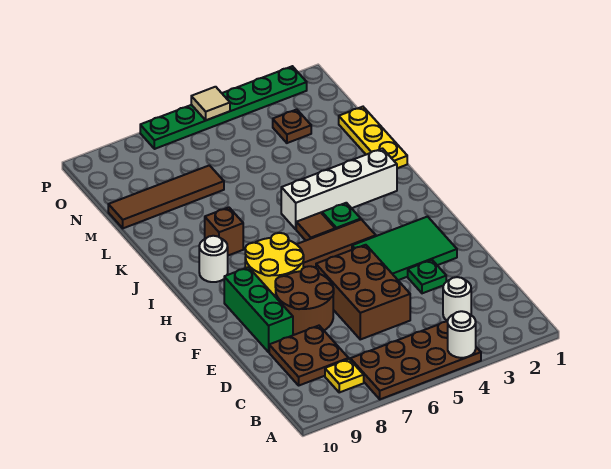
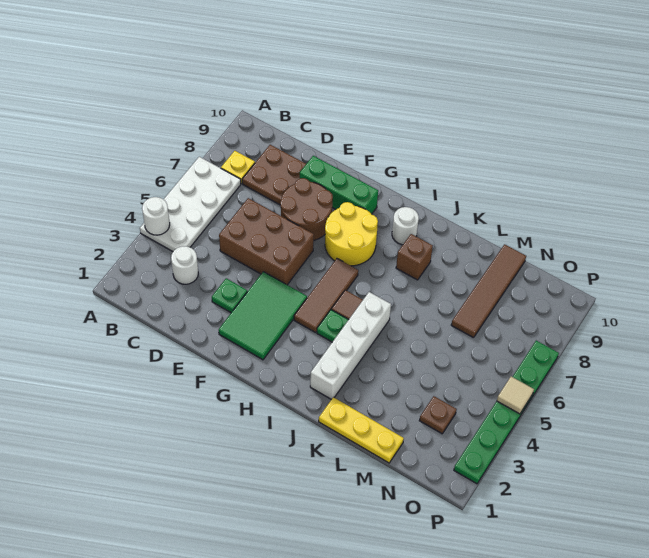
brown 2x4 plate [350,321,481,399] -> white 2x4 plate [140,157,241,252]

